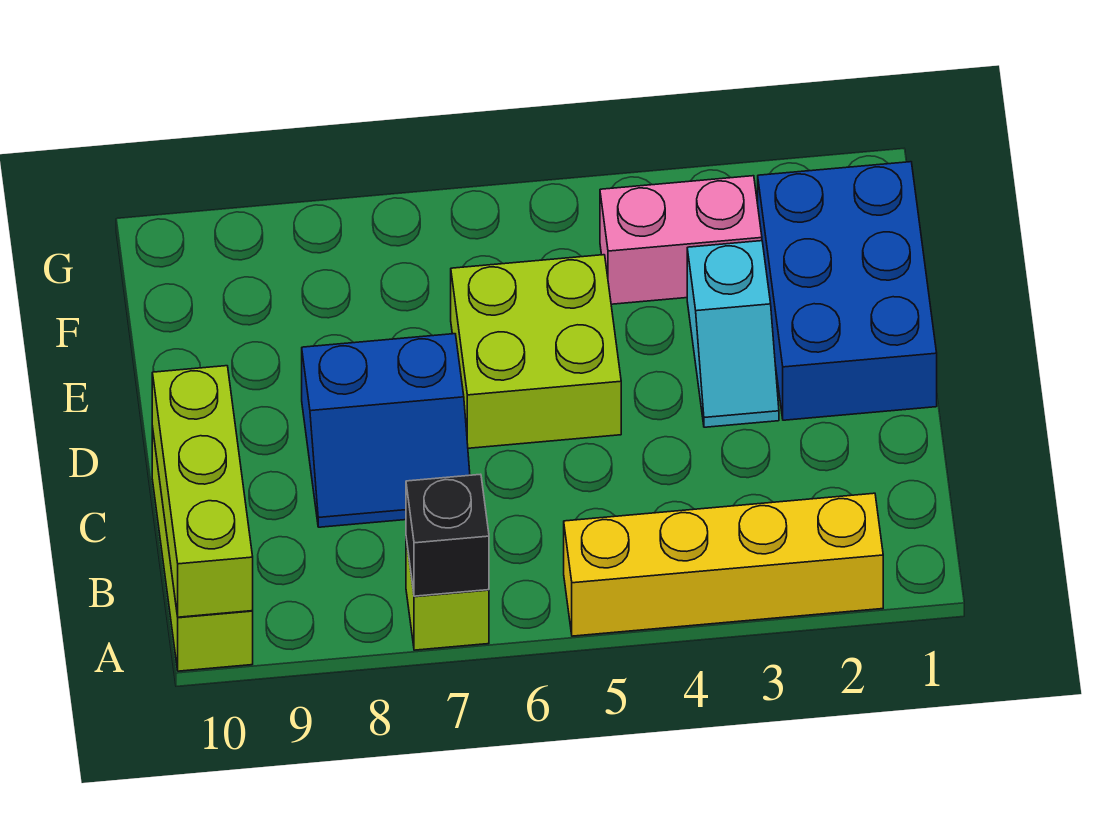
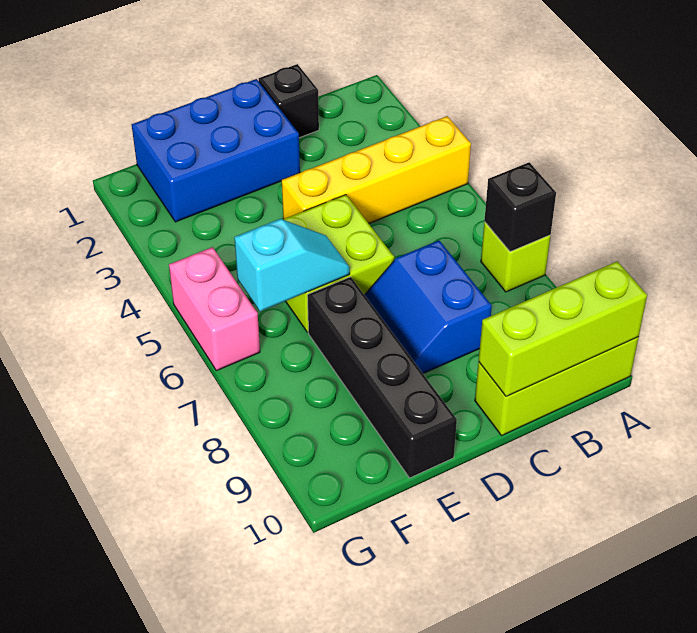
yellow 1x4 brick [564,493,883,636] -> yellow 1x4 brick turned to [282,116,471,223]
none -> black 1x1 brick [259,64,319,138]
blue 2x2 slope [302,334,470,527] -> blue 2x2 slope turned to [365,240,492,373]
cyan 1x2 slope [687,241,779,427] -> cyan 1x2 slope moved to [234,219,350,311]
none -> black 1x4 brick [307,277,457,478]
pink 1x2 brick [600,176,762,304] -> pink 1x2 brick moved to [169,247,260,371]

